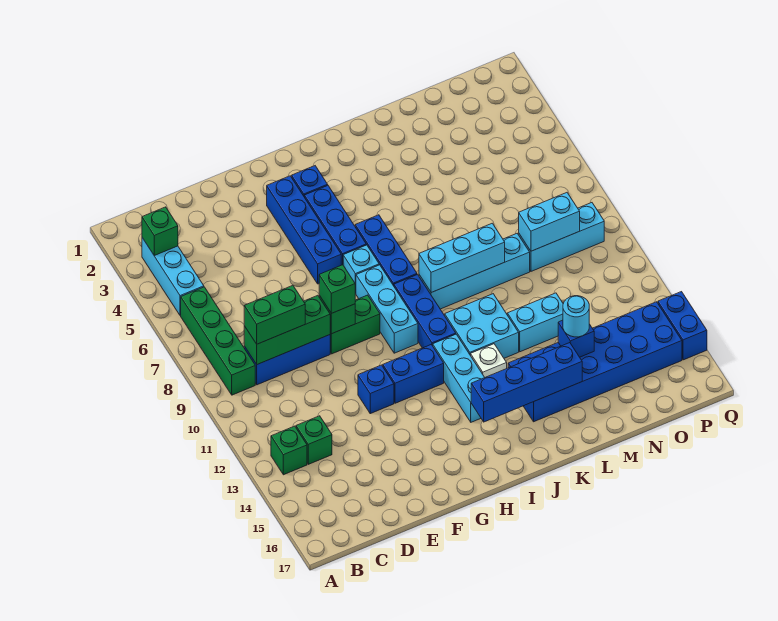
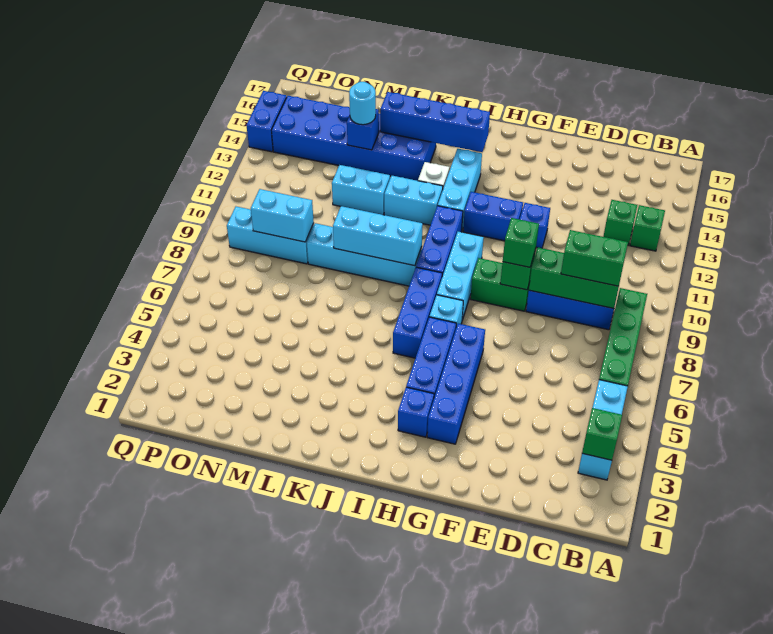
cyan 2x2 brick [445,294,519,358] -> cyan 1x2 brick [384,176,443,225]

